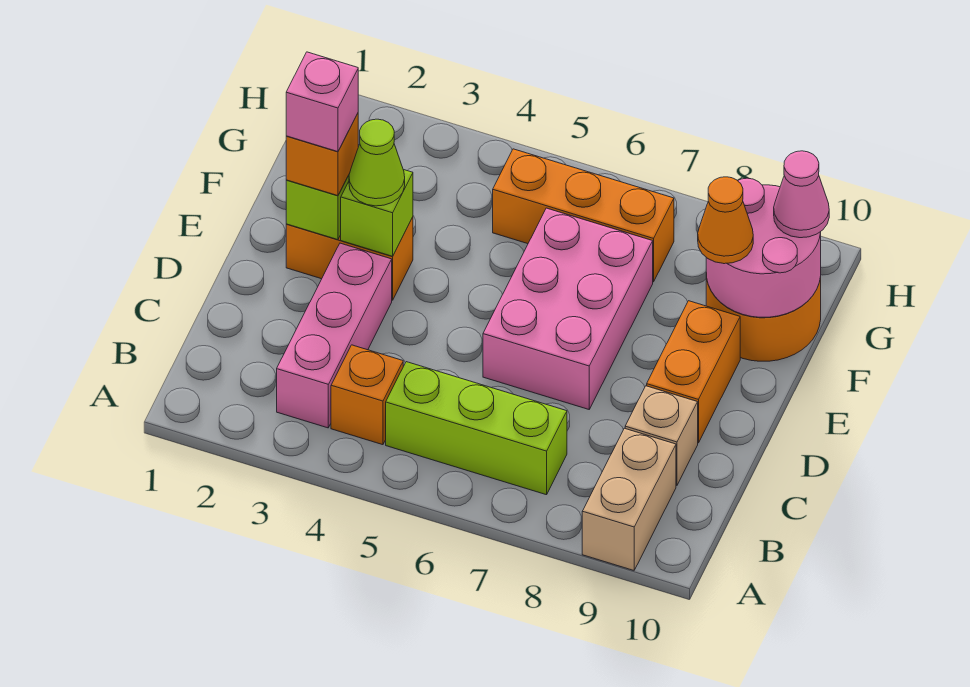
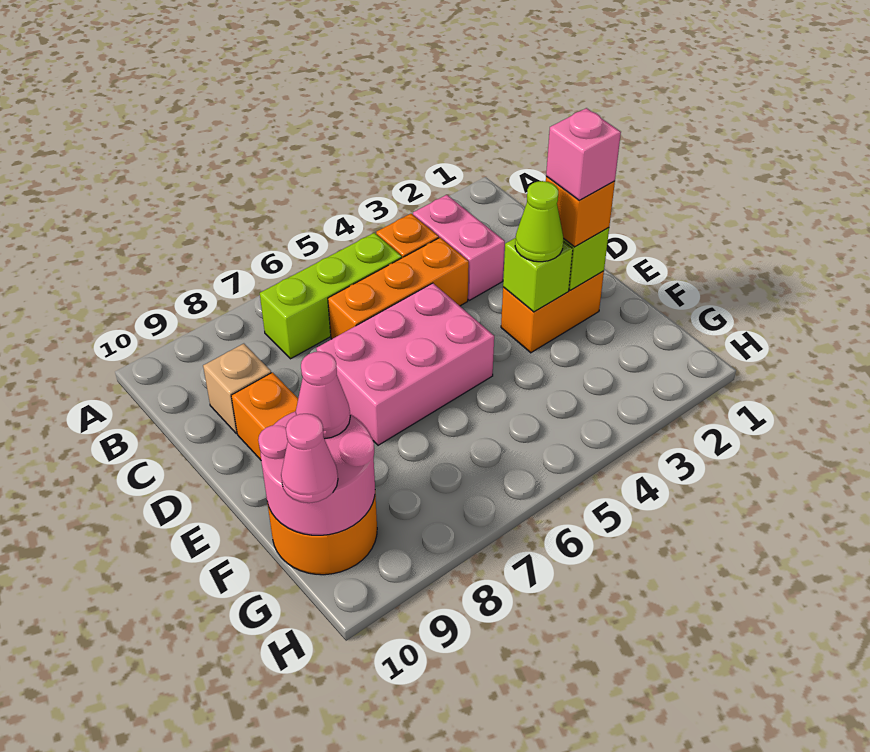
tan 1x2 brick [582,428,676,570] -> none
pink 1x3 brick [277,243,392,428] -> pink 1x2 brick [413,195,505,300]
pink 2x3 brick [483,208,653,409] -> pink 2x3 brick turned to [316,283,494,445]
orange 1x1 cone [698,177,753,264] -> pink 1x1 cone [296,352,350,439]
orange 1x3 brick [493,149,674,282] -> orange 1x3 brick moved to [328,238,469,339]

